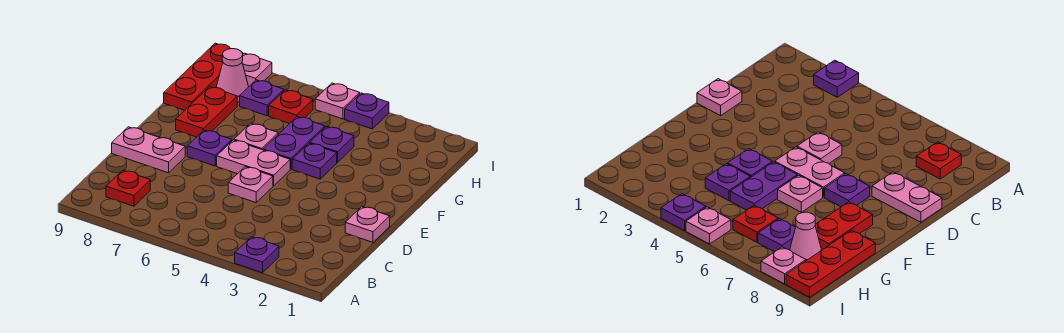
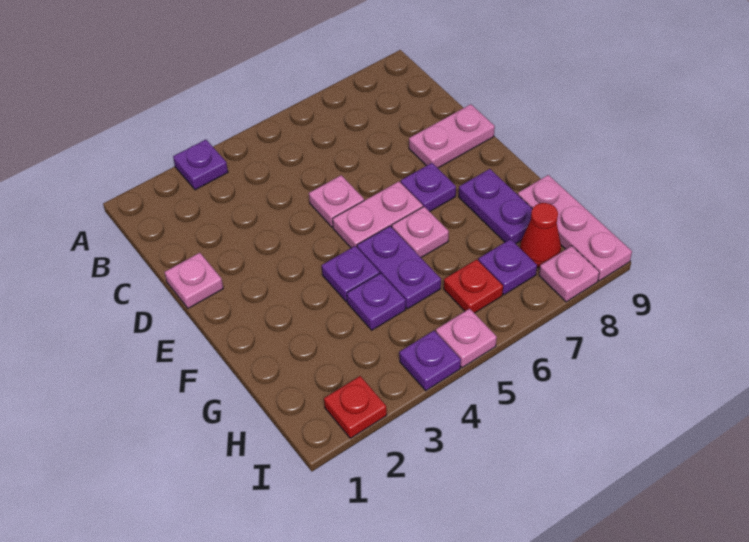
red 1x1 plate [106,170,150,206] -> red 1x1 plate moved to [324,376,387,438]
red 1x2 plate [176,87,237,137] -> purple 1x2 plate [459,169,532,244]
red 1x3 plate [164,43,243,110] -> pink 1x3 plate [518,175,632,281]
pink 1x1 cone [217,49,249,102] -> red 1x1 cone [520,203,561,268]

